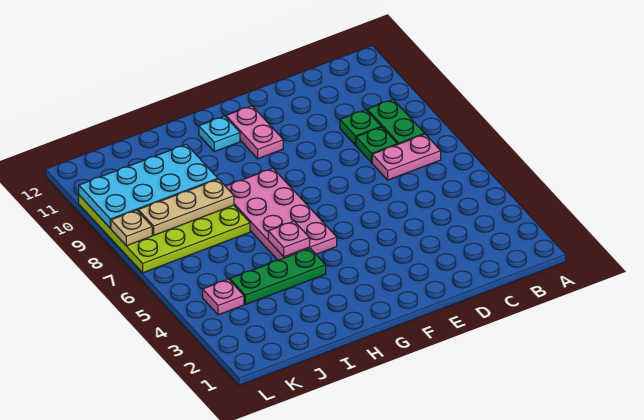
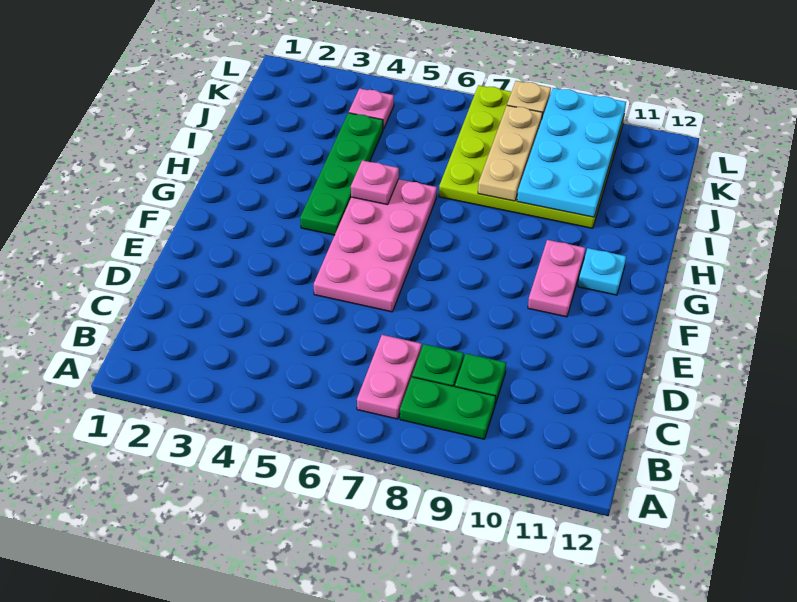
pink 1x2 plate [226,106,283,159] -> pink 1x2 plate turned to [528,240,585,317]
pink 2x4 plate [225,168,337,260] -> pink 2x4 plate turned to [314,179,437,312]
green 1x3 plate [230,248,326,304] -> green 1x4 plate [300,113,383,235]

